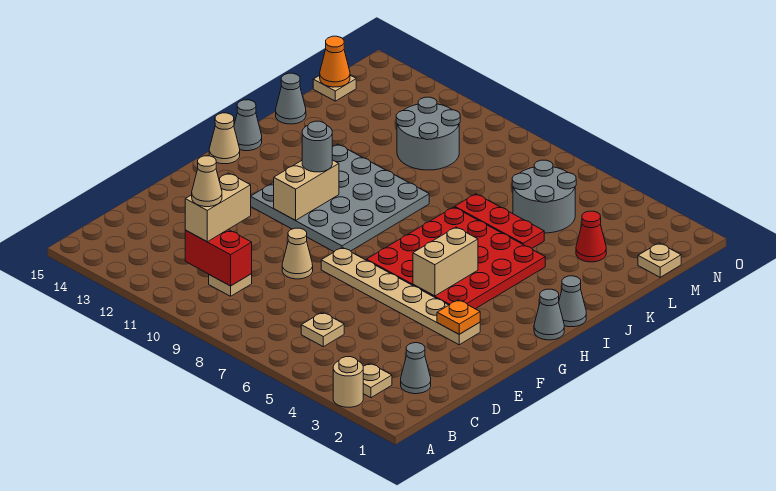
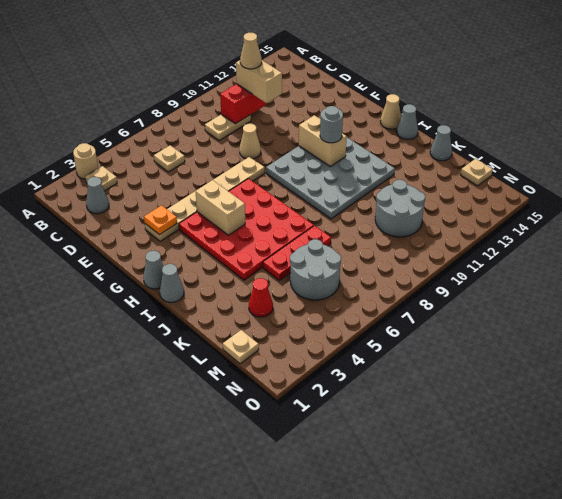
tan 1x1 plate [209,274,252,296] -> tan 1x2 plate [205,114,251,140]
orange 1x1 cone [320,36,350,87] -> none

